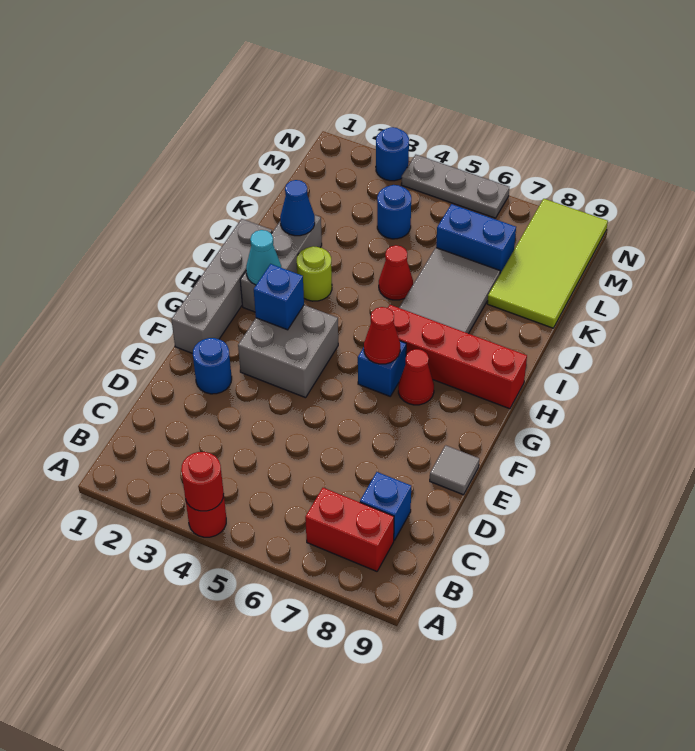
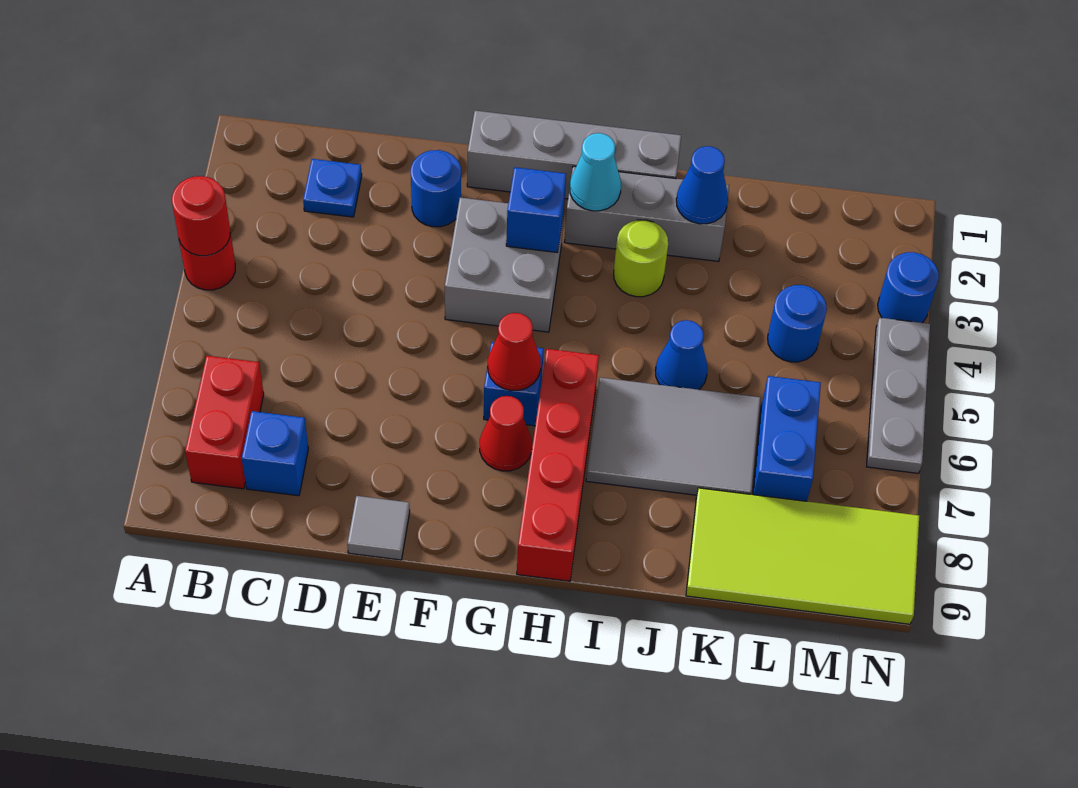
none -> blue 1x1 plate [303,159,362,217]
red 1x1 cone [379,245,413,300] -> blue 1x1 cone [655,320,708,390]

